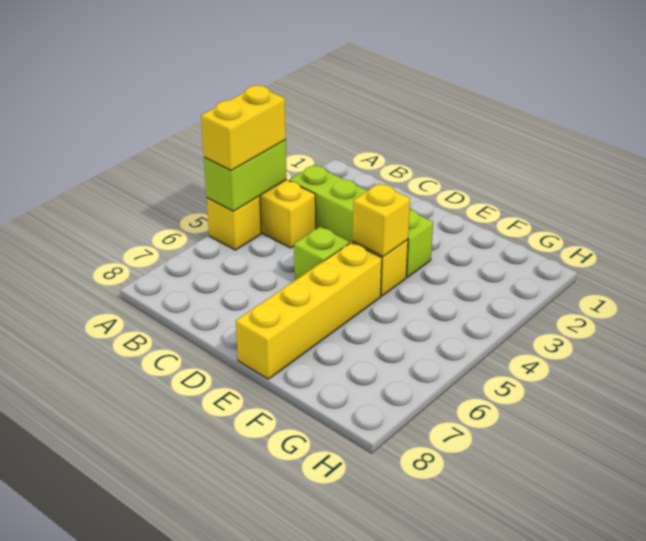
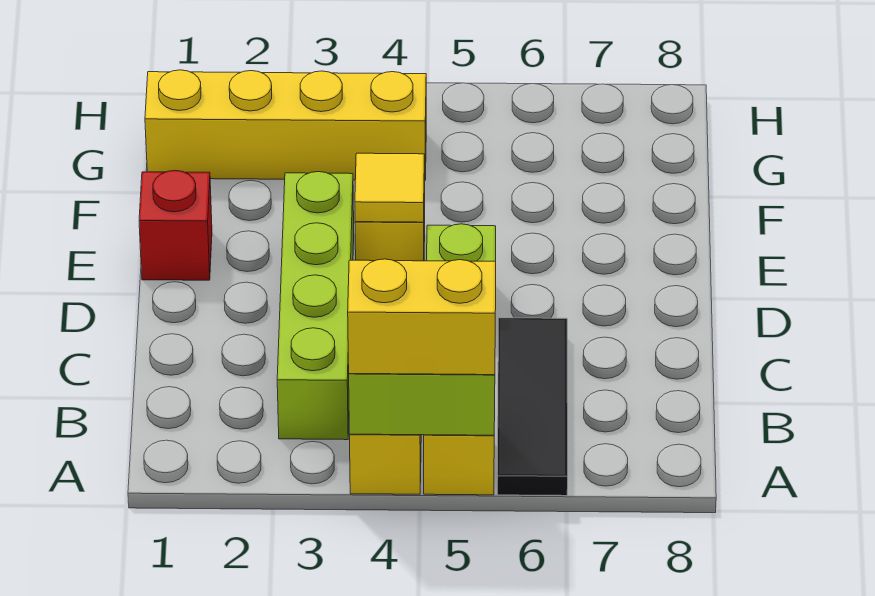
none -> black 1x3 tile [497,318,568,496]
none -> red 1x1 brick [139,171,212,280]
yellow 1x1 brick [353,184,410,256] -> yellow 1x1 tile [355,153,425,222]
yellow 1x4 brick [236,243,382,379] -> yellow 1x4 brick moved to [145,70,426,180]

